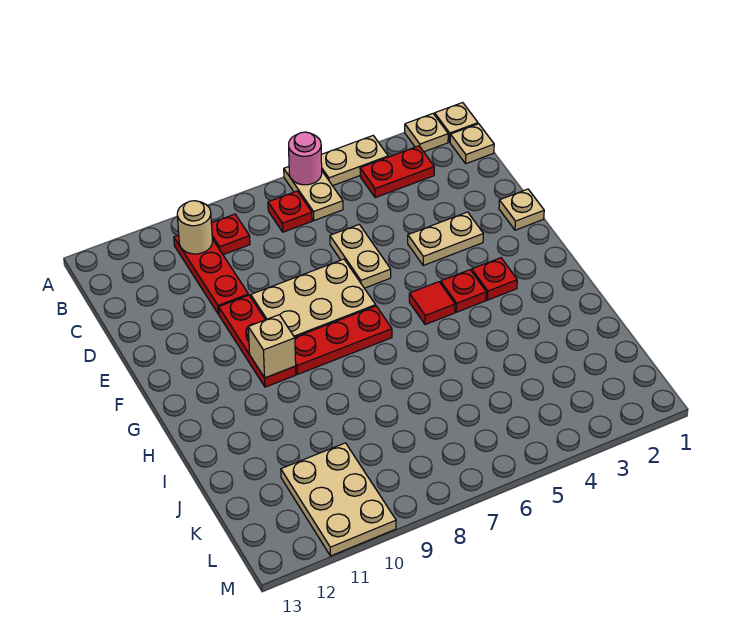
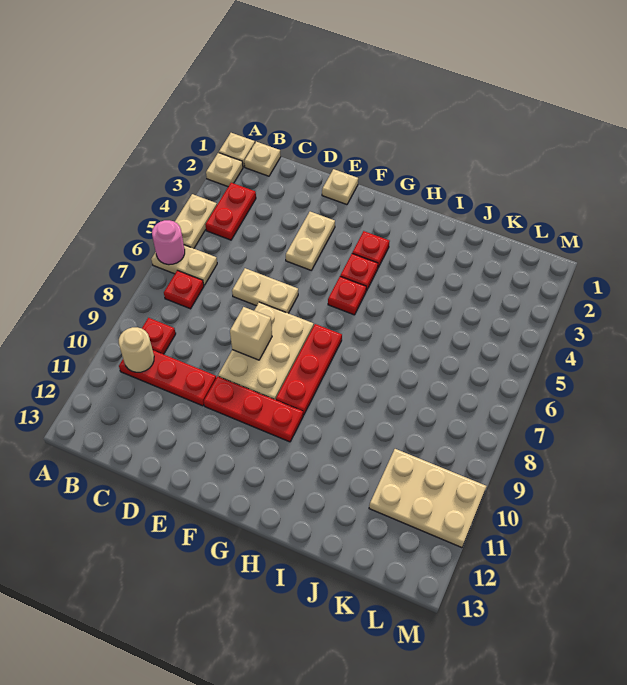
red 1x1 tile [409,282,455,325] -> red 1x1 plate [328,277,366,315]
tan 1x1 brick [248,315,296,378] -> tan 1x1 brick moved to [230,307,272,360]

